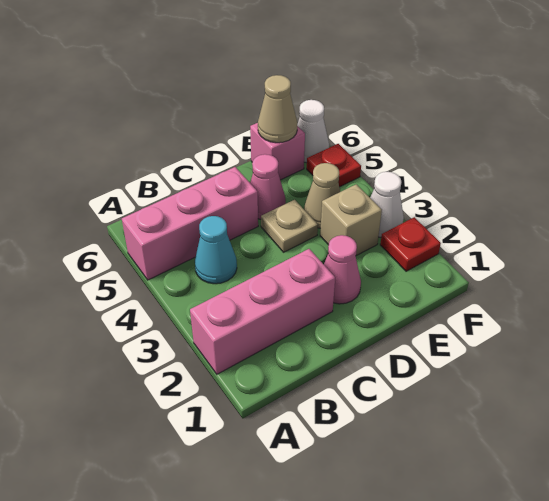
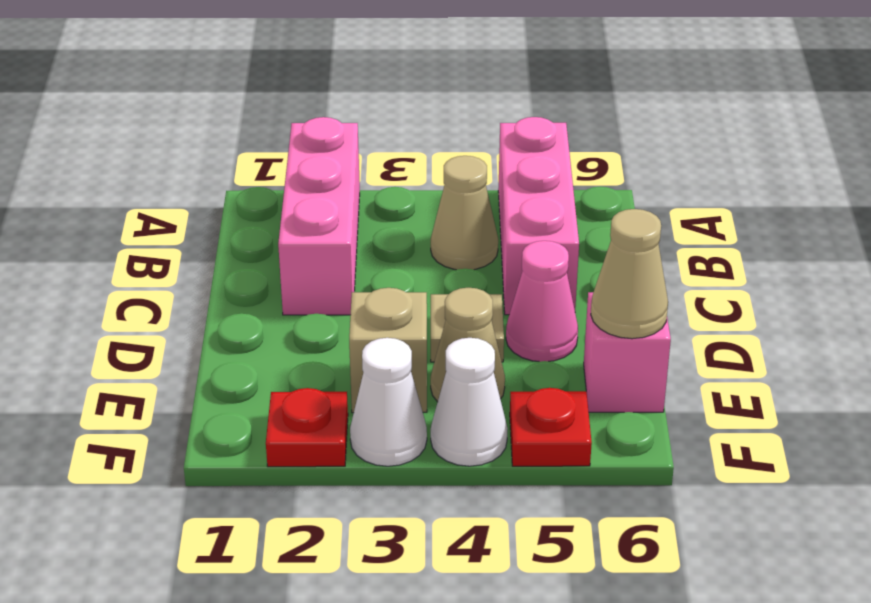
cyan 1x1 cone [195,216,237,284] -> tan 1x1 cone [431,156,498,270]
pink 1x1 cone [324,235,361,304] -> none
white 1x1 cone [297,100,329,163] -> white 1x1 cone moved to [431,338,508,466]

